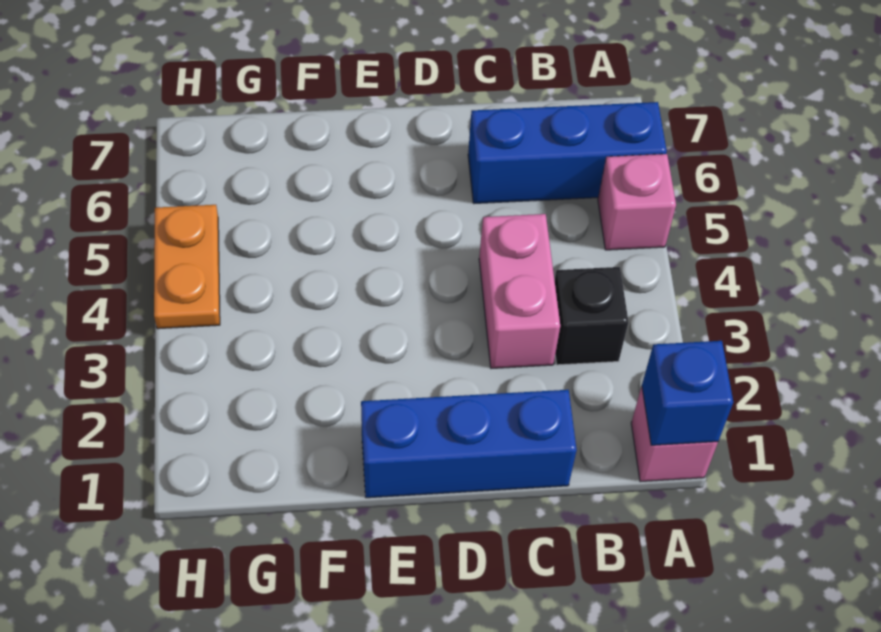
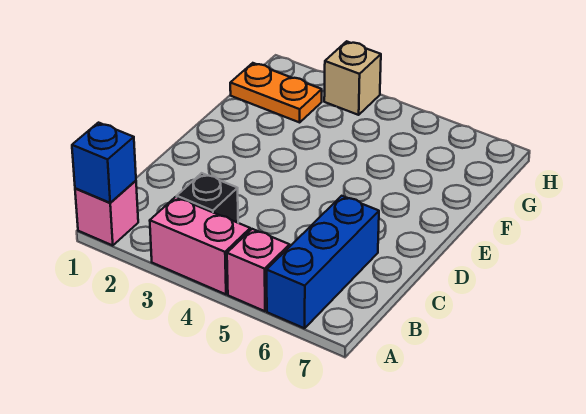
blue 1x3 brick [361,390,577,498] -> none
pink 1x2 brick [479,214,560,368] -> pink 1x2 brick moved to [150,197,250,294]
none -> tan 1x1 brick [324,41,381,115]
orange 1x2 plate [154,205,220,329] -> orange 1x2 plate moved to [230,63,322,122]

